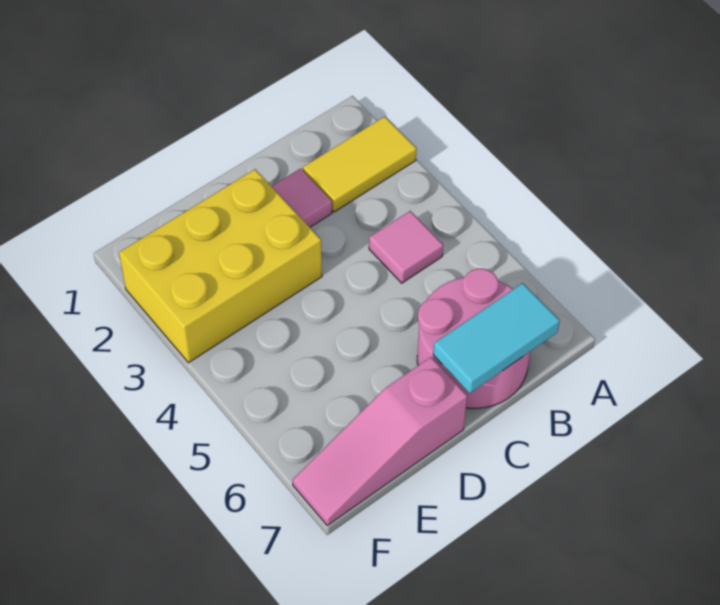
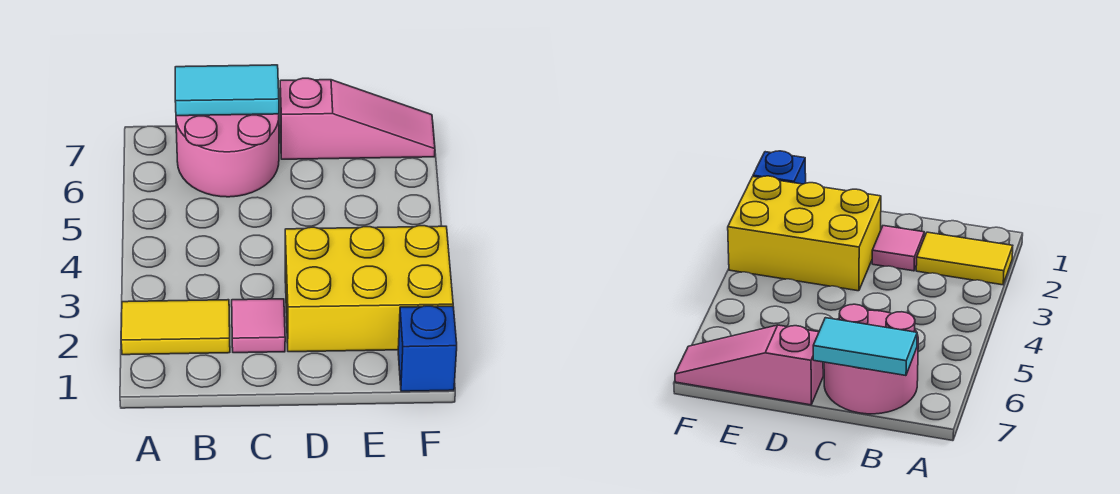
pink 1x1 tile [369,211,443,283] -> none
none -> blue 1x1 brick [398,306,457,391]

